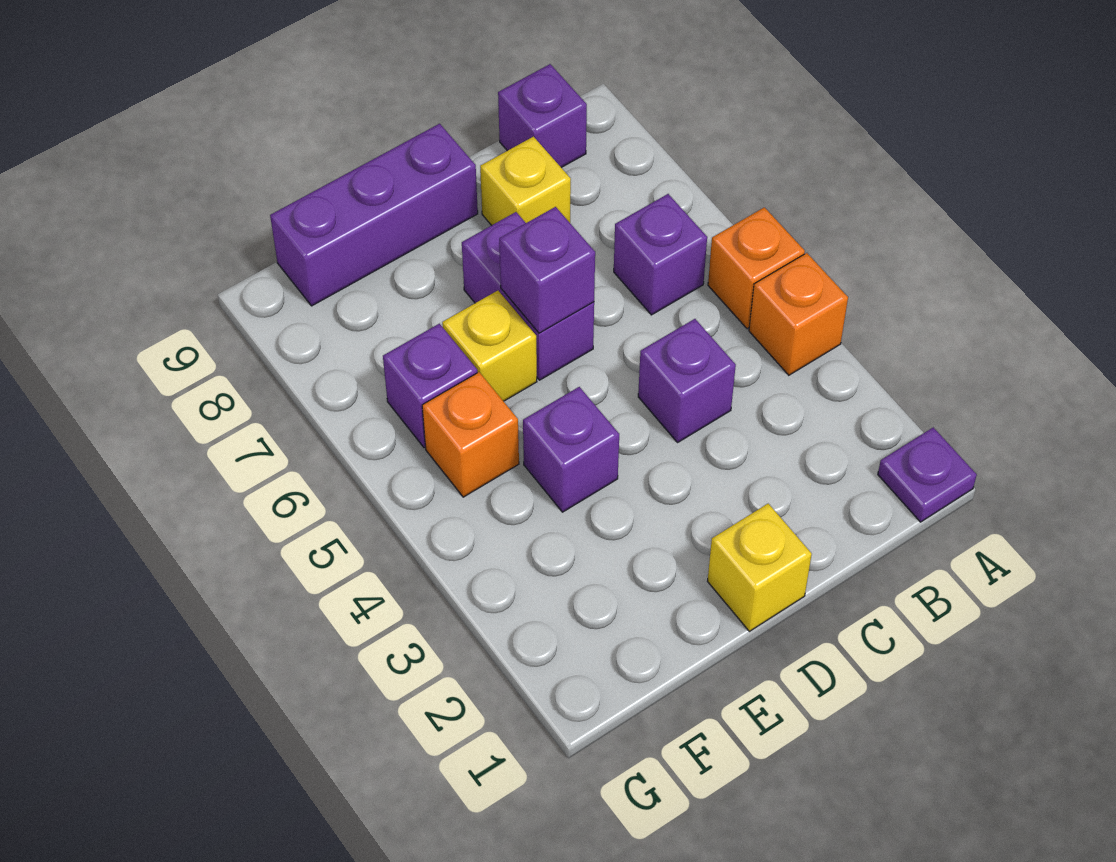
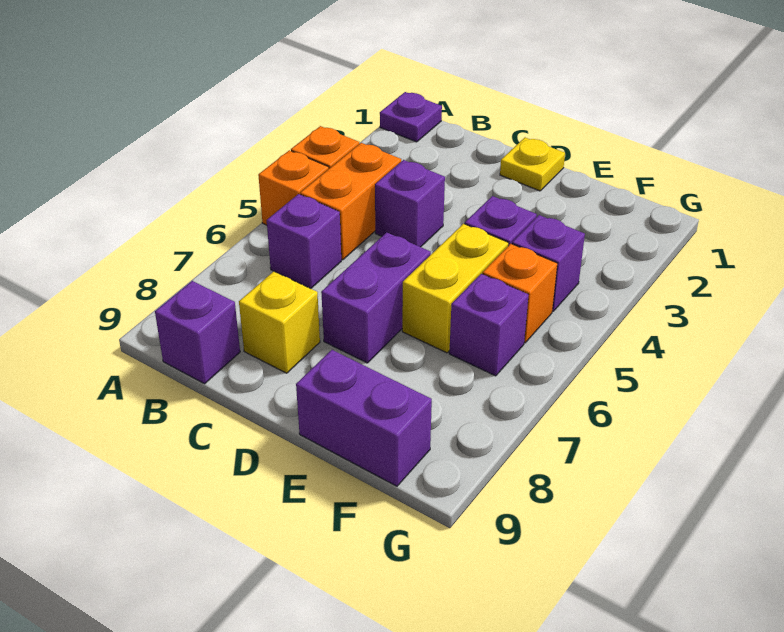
none -> orange 1x2 brick [300,143,401,260]
yellow 1x1 brick [707,504,812,631] -> yellow 1x1 plate [500,138,565,191]
purple 1x1 brick [499,207,595,333] -> purple 1x1 brick moved to [512,215,585,311]
purple 1x3 brick [270,124,478,306] -> purple 1x2 brick [296,350,432,486]
yellow 1x1 brick [442,291,537,401] -> yellow 1x2 brick [402,224,508,353]

